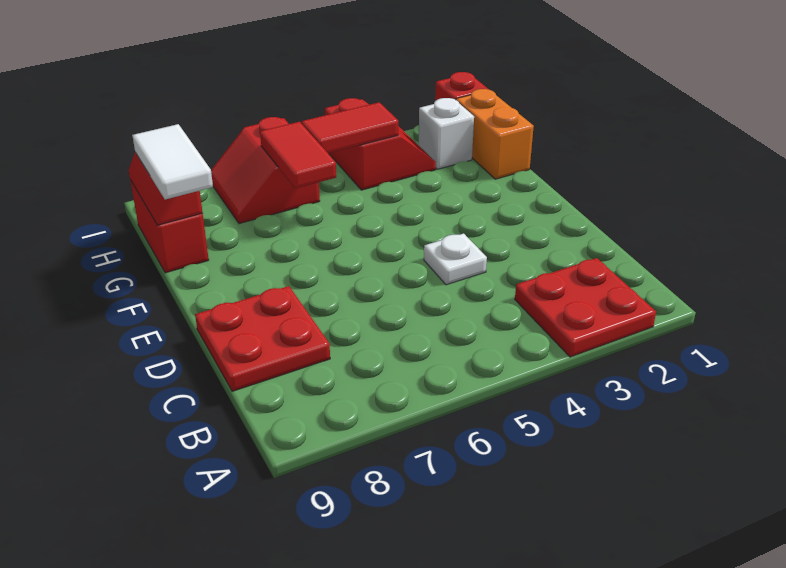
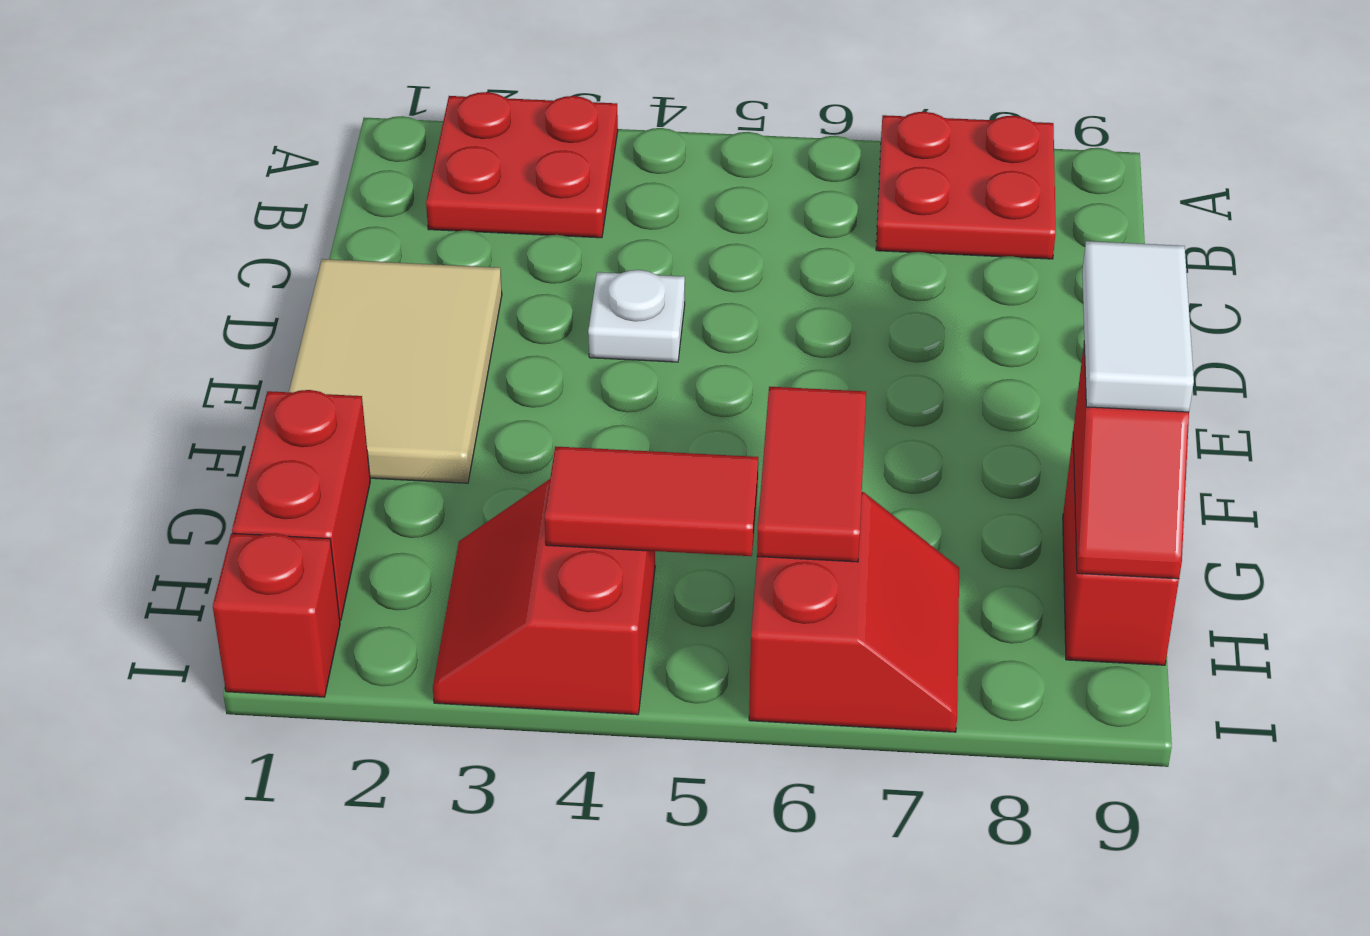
red 2x2 plate [195,286,330,391] -> red 2x2 plate moved to [876,112,1056,259]
none -> tan 2x3 tile [289,259,502,483]
orange 1x2 brick [456,89,534,179] -> red 1x2 brick [232,390,370,621]
white 1x1 brick [419,98,474,169] -> none

